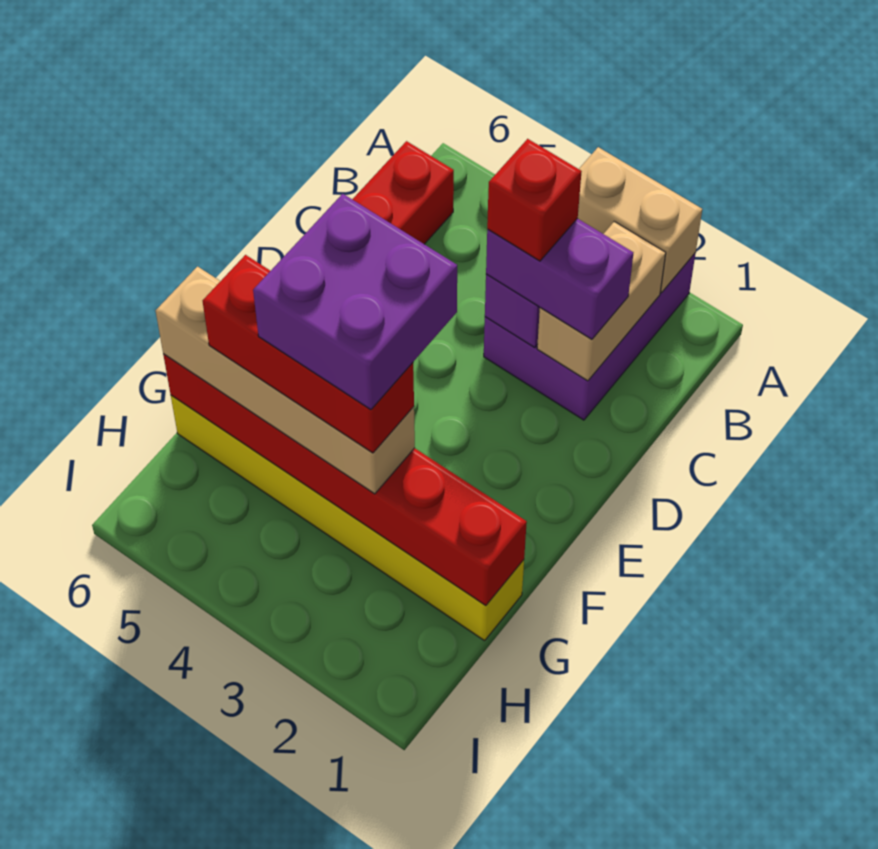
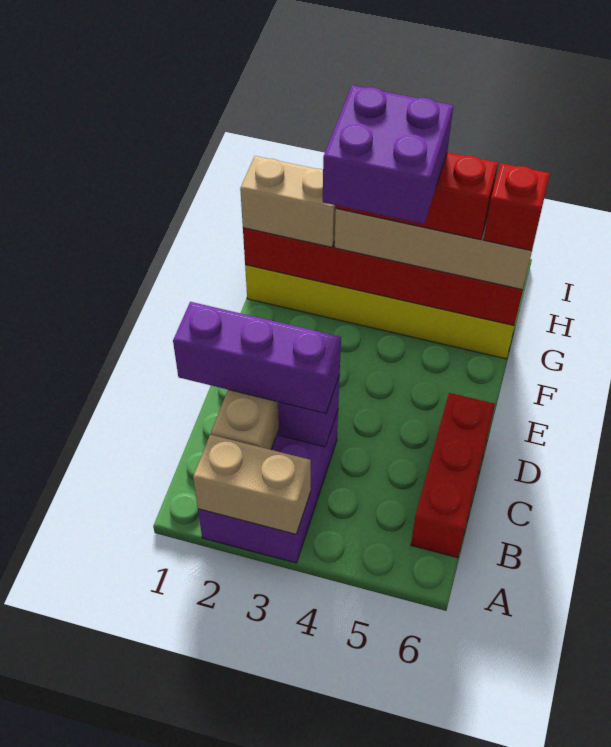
purple 1x2 brick [486,218,634,339] -> purple 1x3 brick [173,302,341,413]
red 1x1 brick [487,139,582,261] -> red 1x1 brick moved to [484,163,550,251]
none -> tan 1x2 brick [240,156,336,247]

